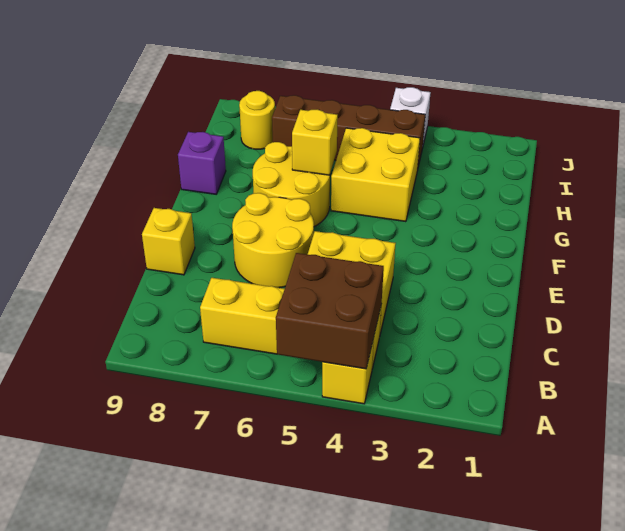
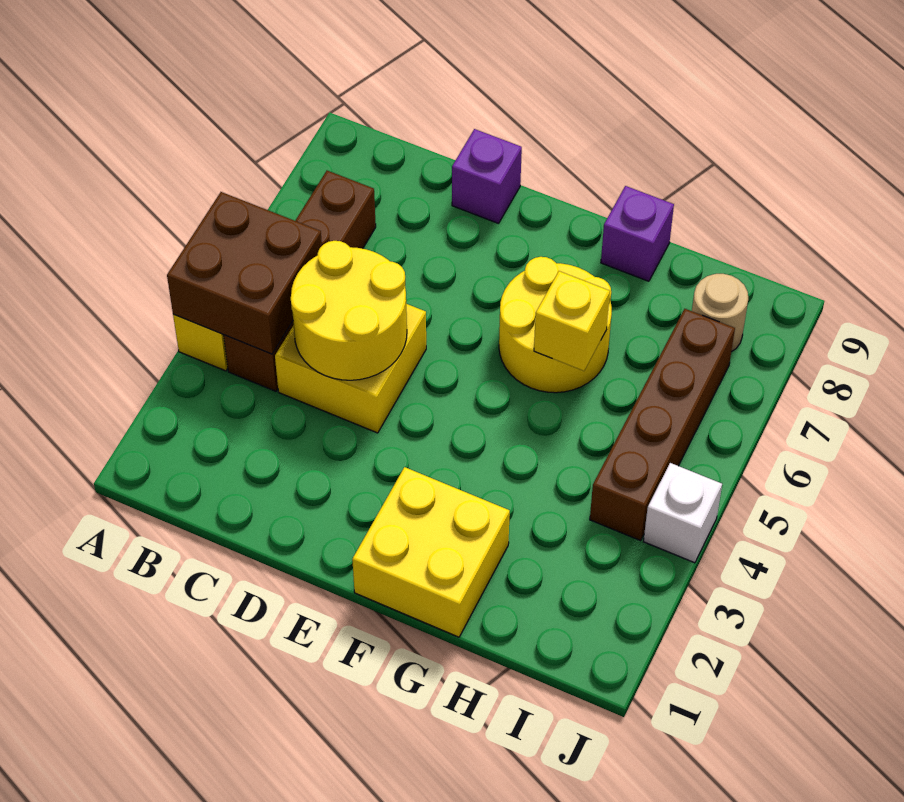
yellow 1x4 brick [200,278,381,369] -> brown 1x4 brick [224,171,376,391]
yellow 2x2 round brick [232,193,314,288] -> yellow 2x2 round brick moved to [291,241,407,380]
yellow 1x1 brick [142,208,195,275] -> purple 1x1 brick [452,129,522,224]
yellow 2x2 brick [331,128,420,222] -> yellow 2x2 brick moved to [352,467,510,637]
yellow 1x1 round brick [239,91,275,149] -> tan 1x1 round brick [692,274,748,352]

